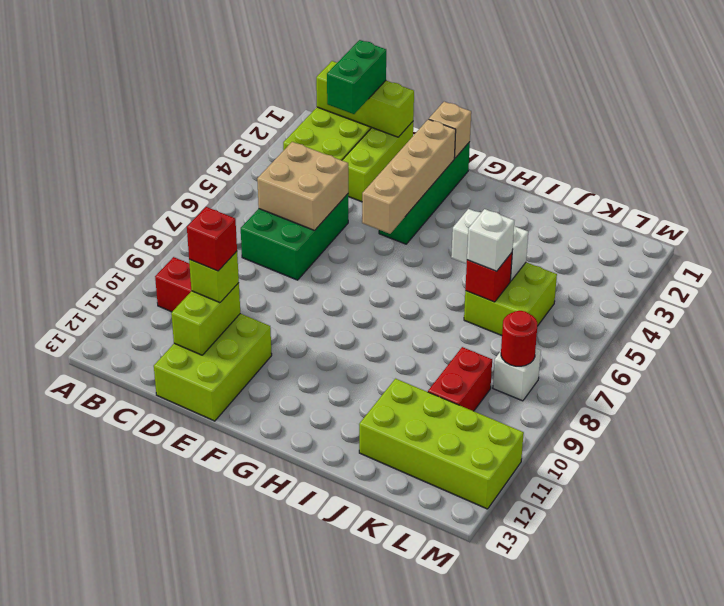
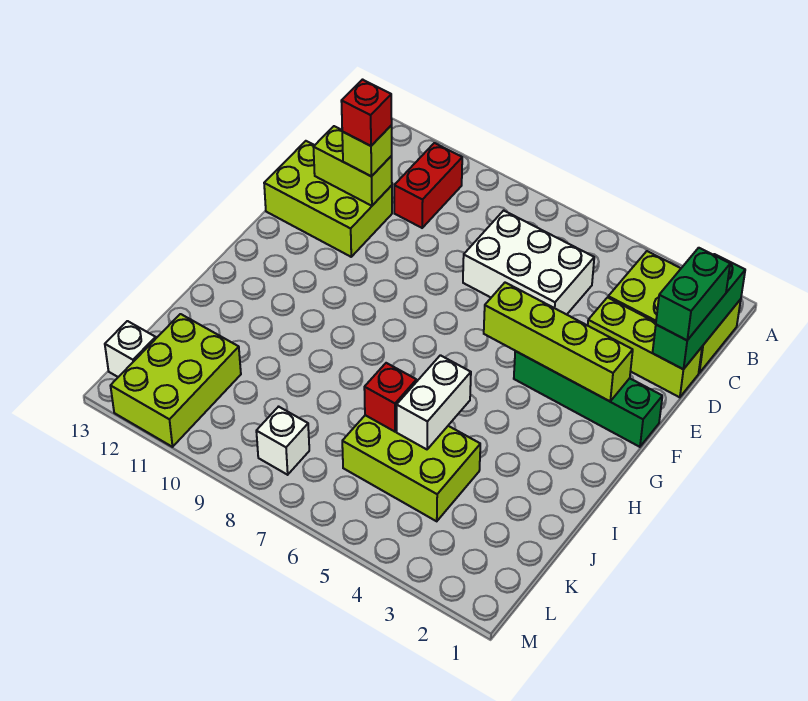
lime 1x3 brick [316,61,414,137] -> green 1x3 brick [653,254,745,369]
green 1x2 brick [327,40,386,114] -> green 1x2 brick turned to [656,248,730,340]
green 2x3 brick [241,194,348,280] -> white 2x3 brick [463,210,594,315]
tan 2x2 brick [257,142,348,230] -> none
tan 1x1 brick [429,102,471,158] -> none
tan 1x4 brick [362,119,456,234] -> lime 1x4 brick [484,283,633,401]
lime 2x2 brick [464,262,557,335] -> lime 2x3 brick [342,415,480,521]
white 1x1 brick [467,209,514,271] -> white 1x1 brick moved to [105,321,156,377]
lime 2x4 brick [359,379,524,509] -> lime 2x3 brick [111,314,241,447]
red 1x2 brick [428,347,492,411] -> none
red 1x1 round brick [501,311,537,366] -> none

